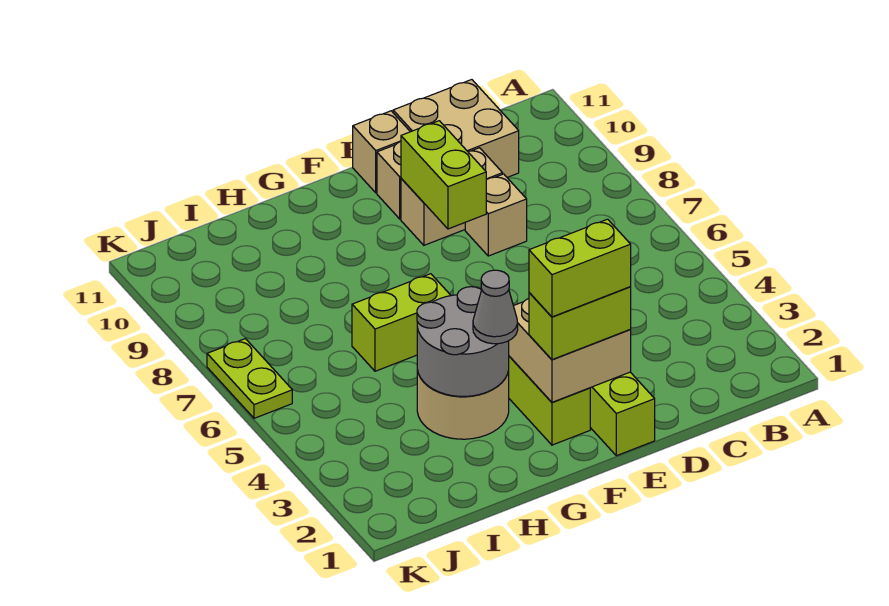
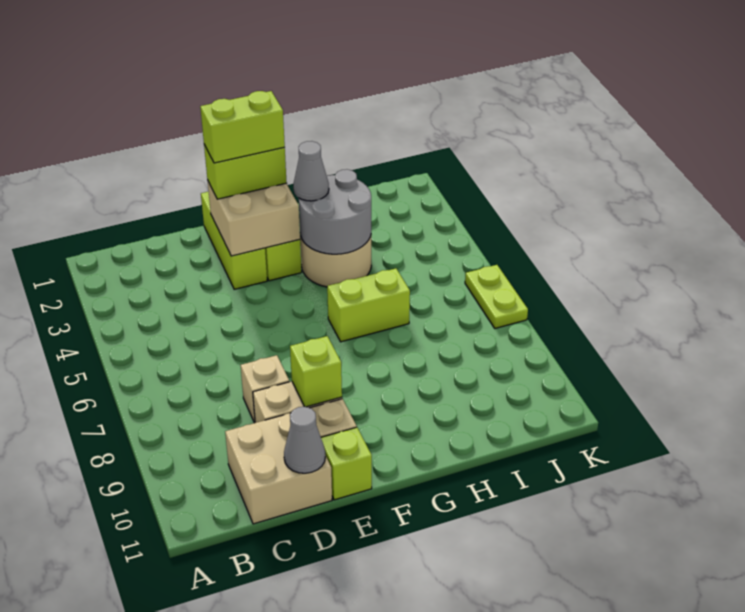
none -> grey 1x1 cone [284,407,325,473]
lime 1x2 brick [401,121,486,229] -> lime 1x1 brick [290,336,342,407]
tan 1x1 brick [353,111,410,193] -> lime 1x1 brick [321,427,372,500]

